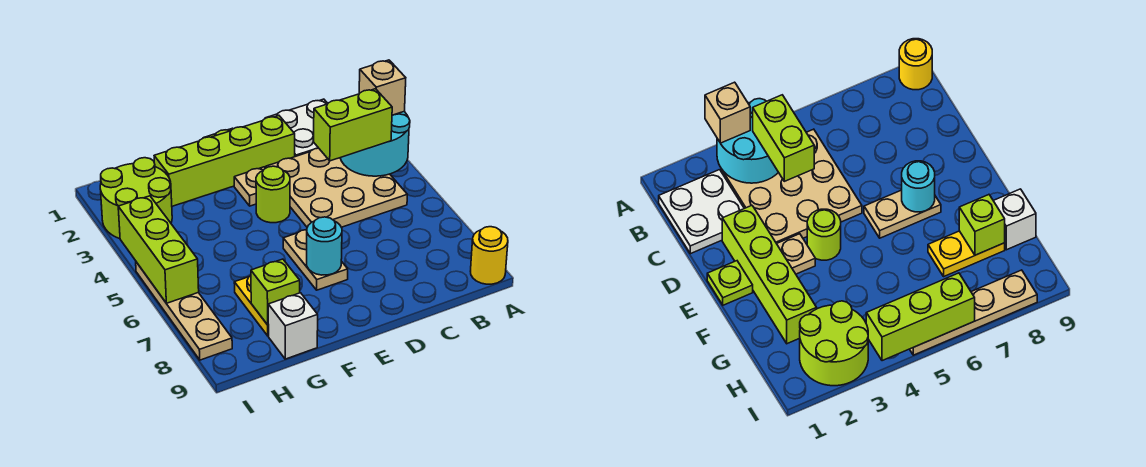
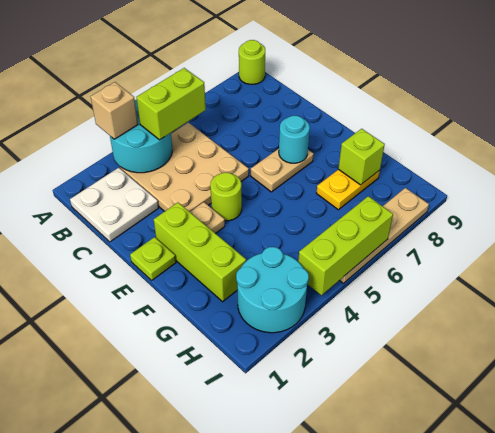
yellow 1x1 round brick [471,227,508,284] -> lime 1x1 round brick [239,40,265,84]
lime 1x2 brick [314,89,392,161] -> lime 1x2 brick turned to [136,68,206,140]
lime 1x4 brick [154,116,295,206] -> lime 1x3 brick [154,202,246,302]
white 1x1 brick [268,293,318,359] -> none
lime 2x2 round brick [100,158,172,239] -> cyan 2x2 round brick [236,247,309,333]

